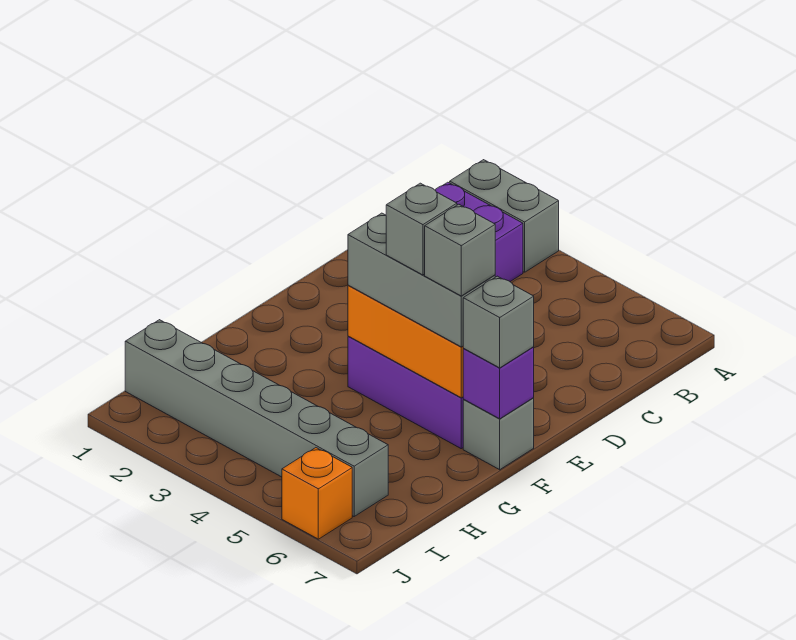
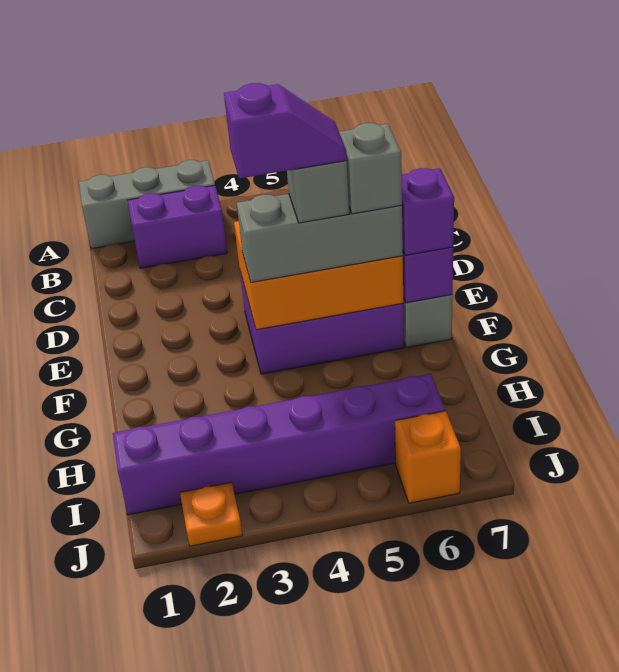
grey 1x2 brick [450,160,559,272] -> grey 1x3 brick [79,160,215,249]
none -> purple 1x2 slope [224,83,347,179]
grey 1x1 brick [463,276,534,368] -> purple 1x1 brick [402,168,454,255]
grey 1x6 brick [125,320,388,516] -> purple 1x6 brick [113,374,445,515]
none -> orange 1x1 plate [180,482,242,546]

